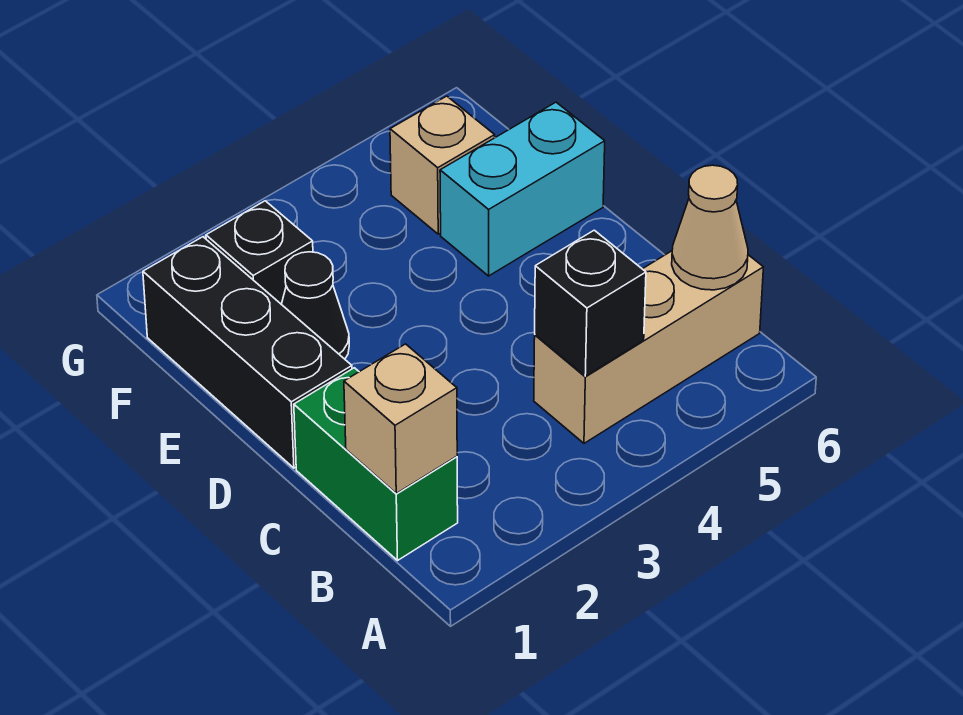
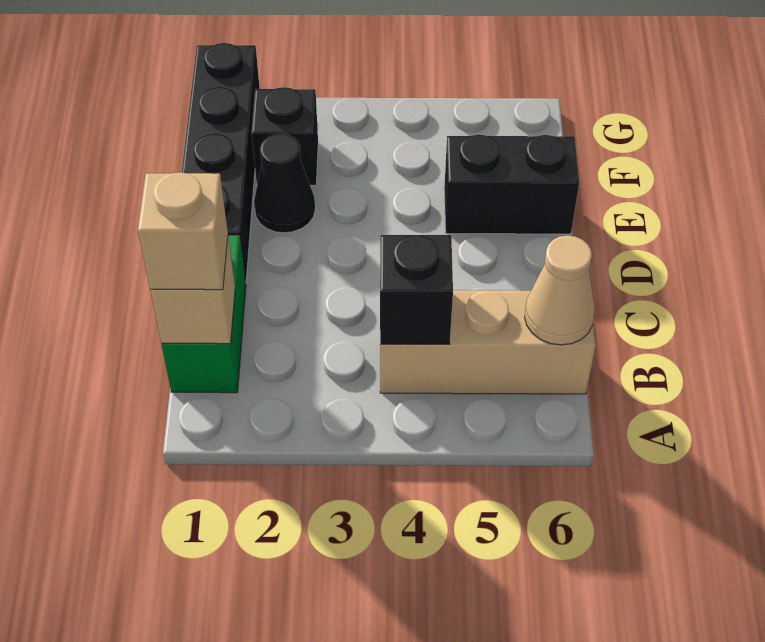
black 1x3 brick [143,237,352,468] -> black 1x4 brick [182,43,260,282]
cyan 1x2 brick [440,102,605,276] -> black 1x2 brick [444,135,579,234]
tan 1x1 brick [390,96,495,234] -> tan 1x1 brick moved to [138,172,228,290]

